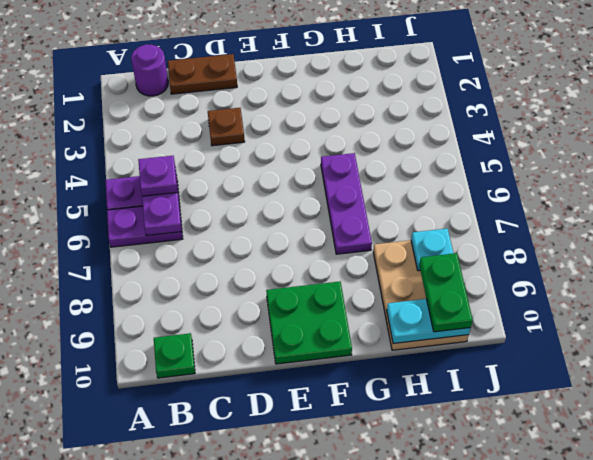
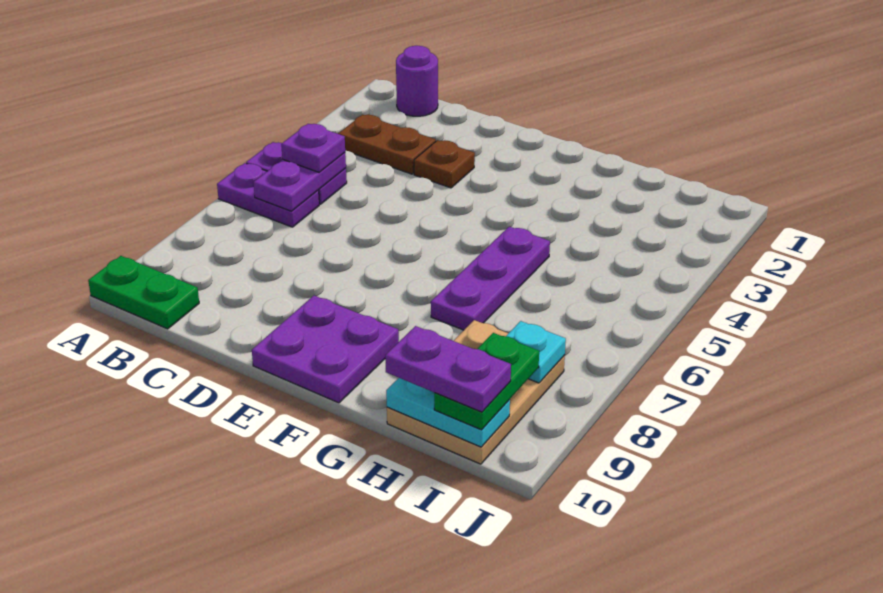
green 1x1 plate [154,333,195,378] -> green 1x2 plate [88,256,199,329]
brown 1x2 plate [168,54,237,94] -> brown 1x2 plate moved to [338,115,436,174]
green 2x2 plate [266,282,352,364] -> purple 2x2 plate [252,296,399,403]
none -> purple 1x2 plate [385,326,511,412]

